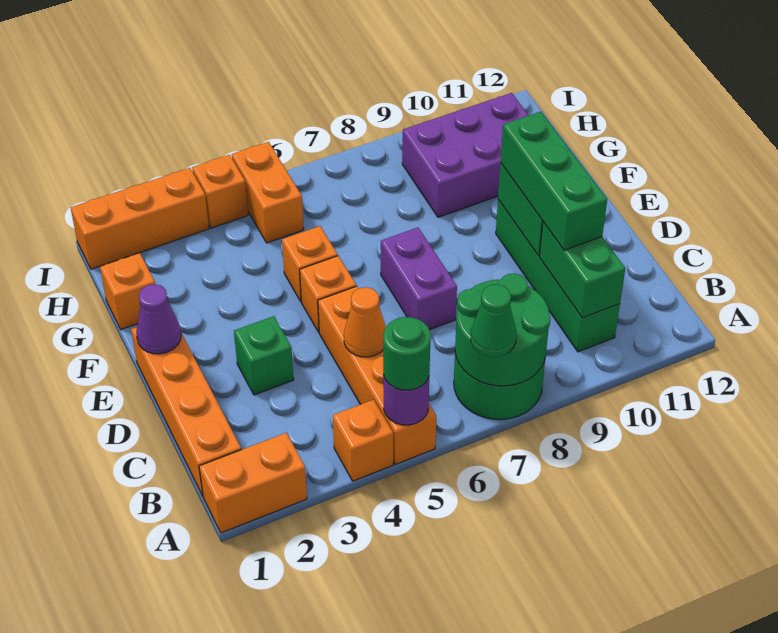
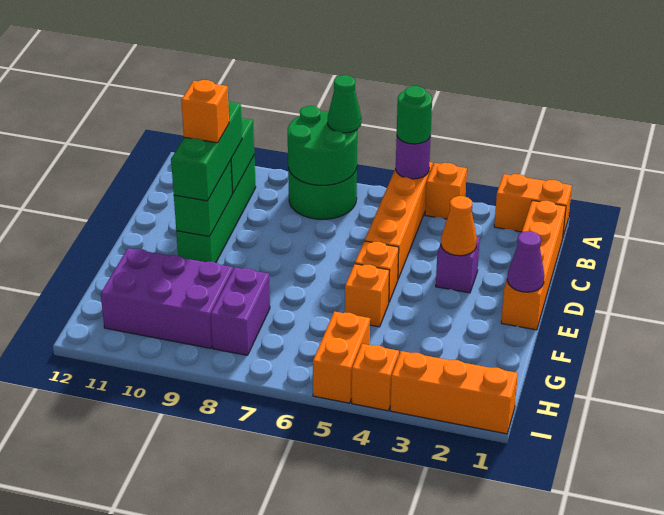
orange 1x1 cone [344,287,386,357] -> orange 1x1 cone moved to [441,196,477,256]
green 1x1 brick [234,316,294,395] -> purple 1x1 brick [436,237,480,293]
purple 1x2 brick [381,228,457,330] -> purple 1x2 brick moved to [211,268,270,355]
orange 1x1 brick [100,253,155,329] -> orange 1x1 brick moved to [181,80,229,143]

